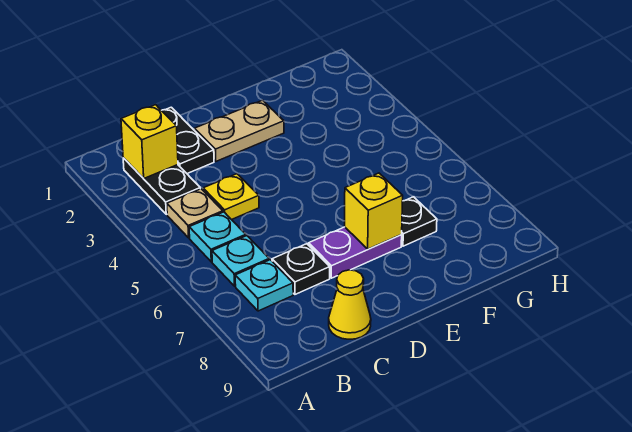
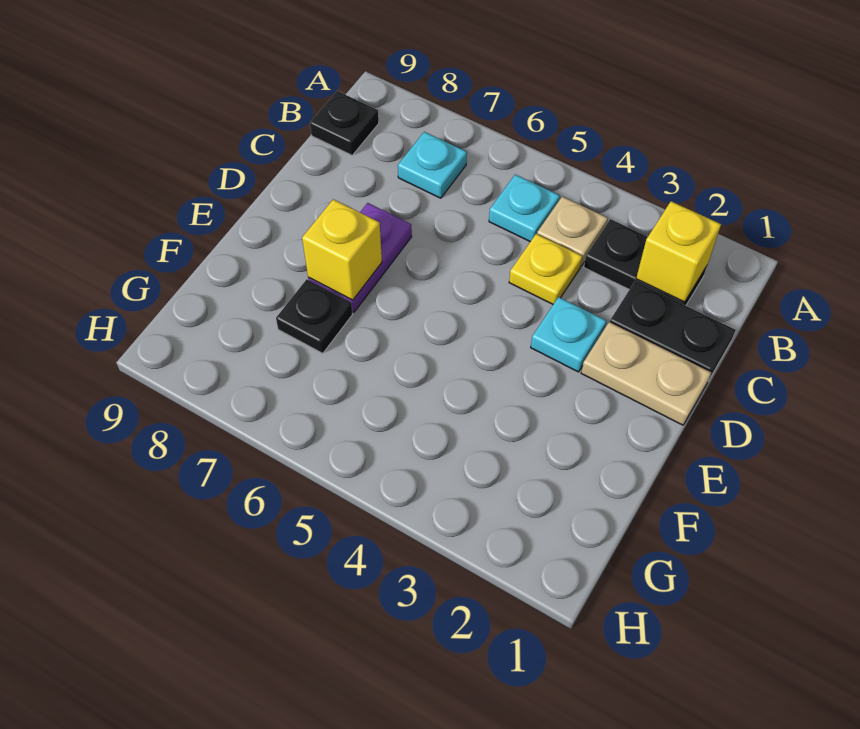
cyan 1x1 plate [212,236,269,286] -> cyan 1x1 plate moved to [531,297,606,372]
black 1x1 plate [272,244,330,294] -> black 1x1 plate moved to [310,91,379,155]
yellow 1x1 cone [329,270,371,339] -> none
tan 1x2 plate [195,100,284,161] -> tan 1x2 plate turned to [581,322,711,425]

